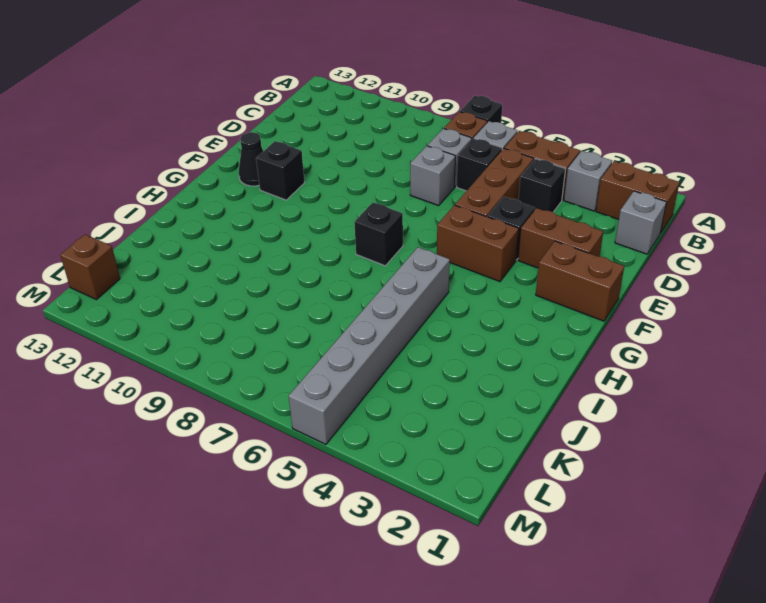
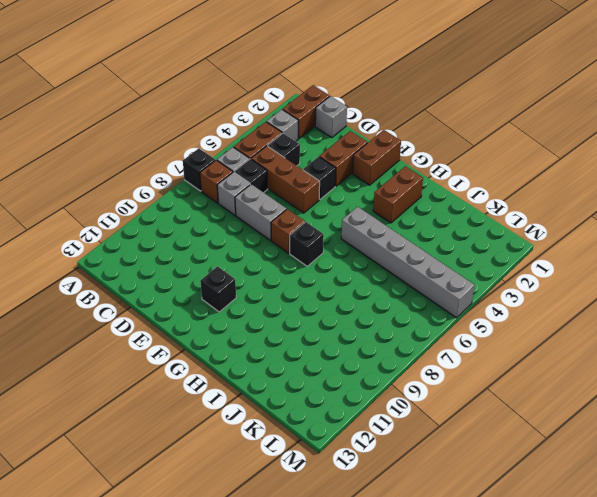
grey 1x1 brick [410,146,455,206] -> grey 1x2 brick [235,184,286,240]
brown 1x2 brick [437,205,519,282] -> brown 1x2 brick moved to [373,166,423,223]
black 1x1 cone [239,132,263,186] -> none
brown 1x1 brick [60,235,120,300] -> brown 1x1 brick moved to [271,209,305,253]

